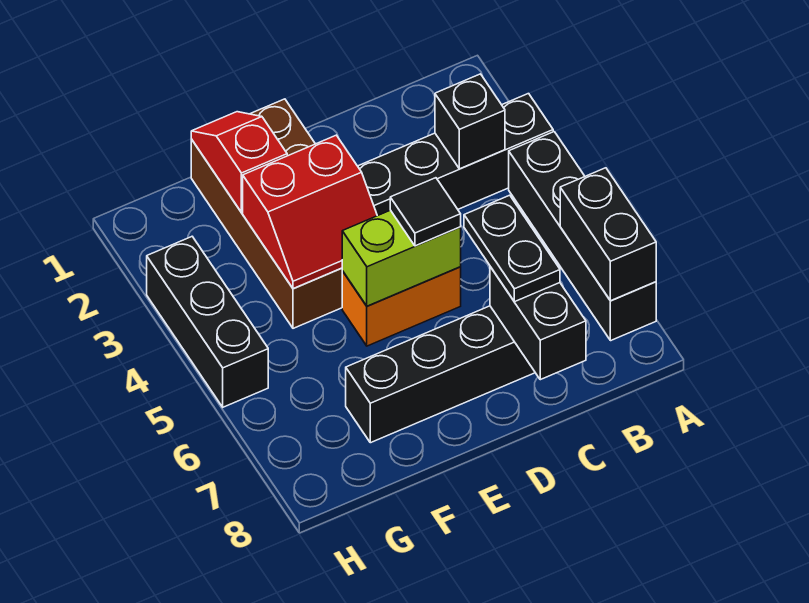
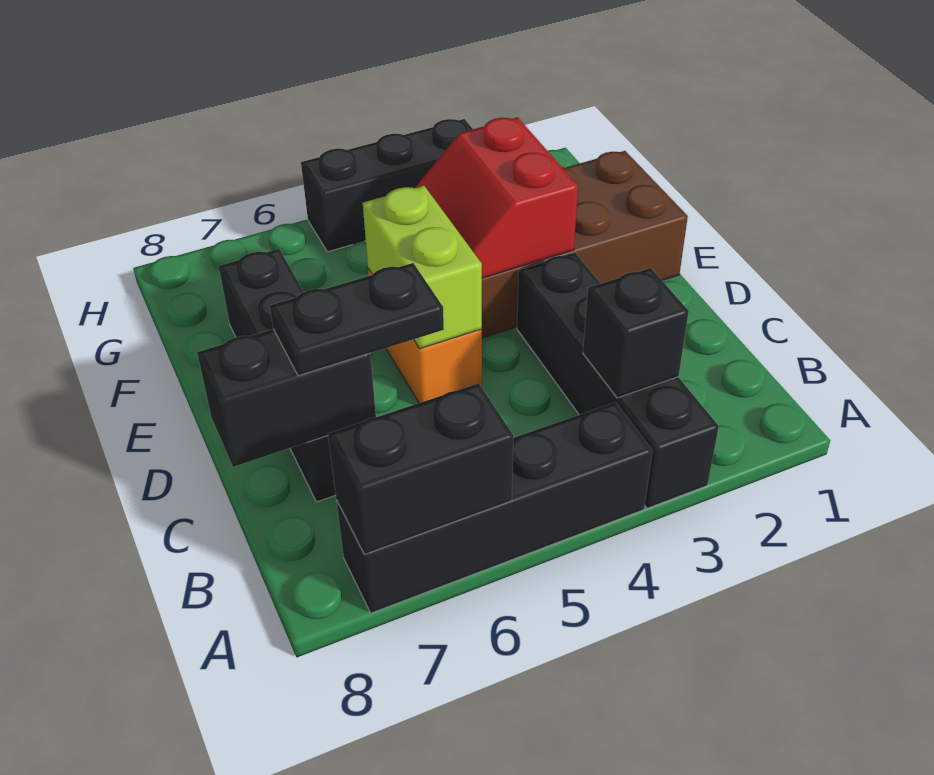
black 1x1 tile [390,178,461,246] -> none
red 1x2 slope [191,112,287,212] -> none

